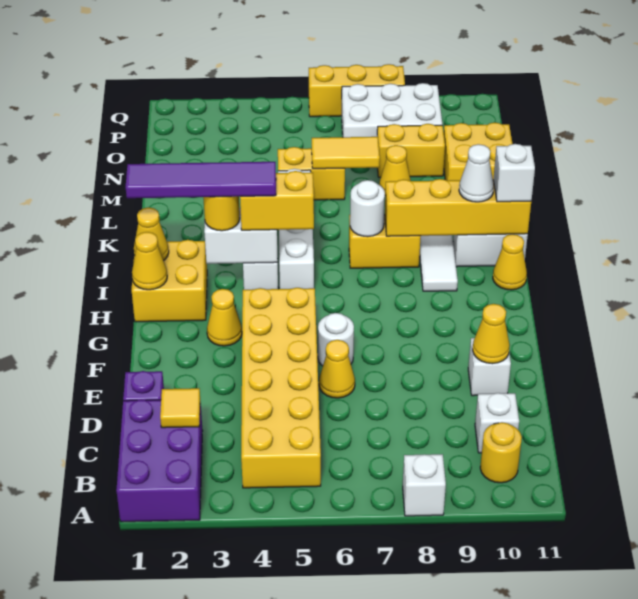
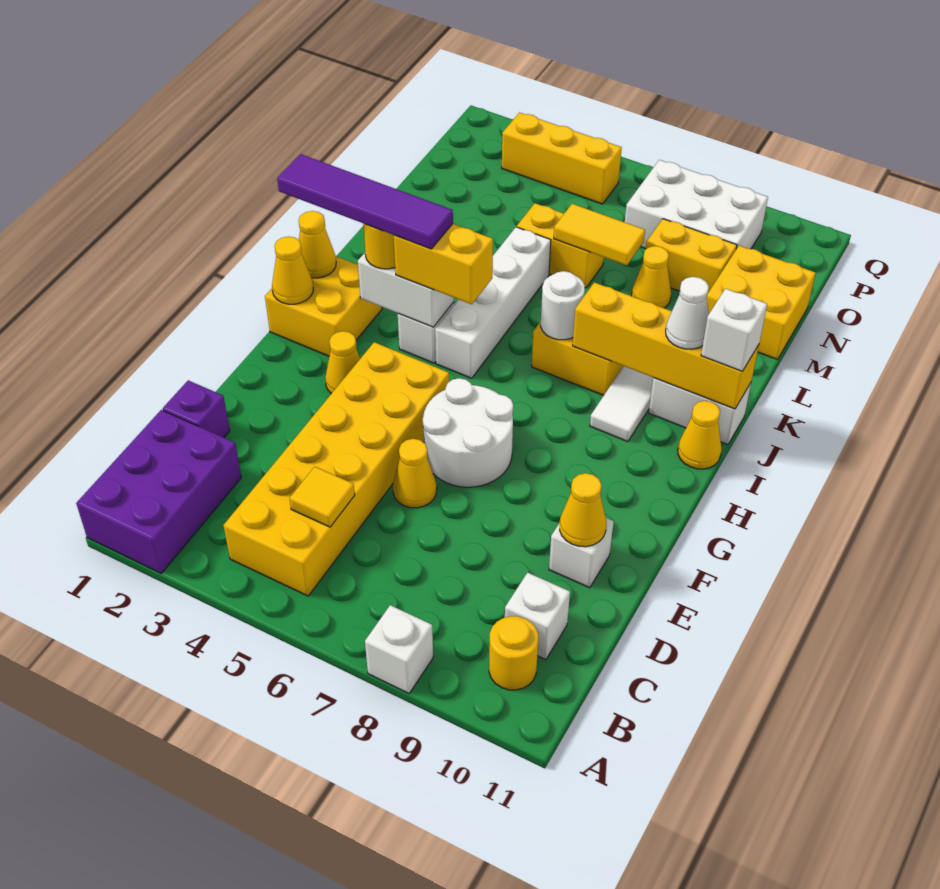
yellow 1x1 tile [160,388,200,428] -> yellow 1x1 tile moved to [290,467,355,527]
white 1x1 round brick [318,313,354,366] -> white 2x2 round brick [423,378,513,487]
yellow 1x3 brick [309,64,405,117] -> yellow 1x3 brick moved to [502,113,622,204]

